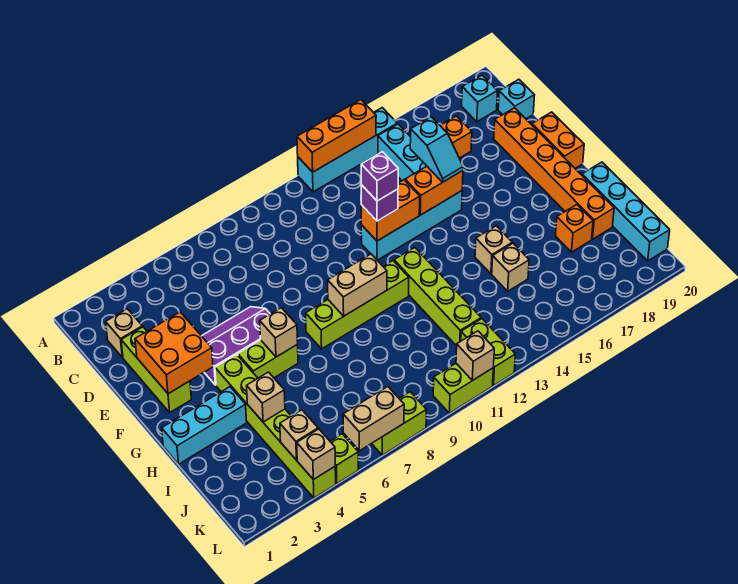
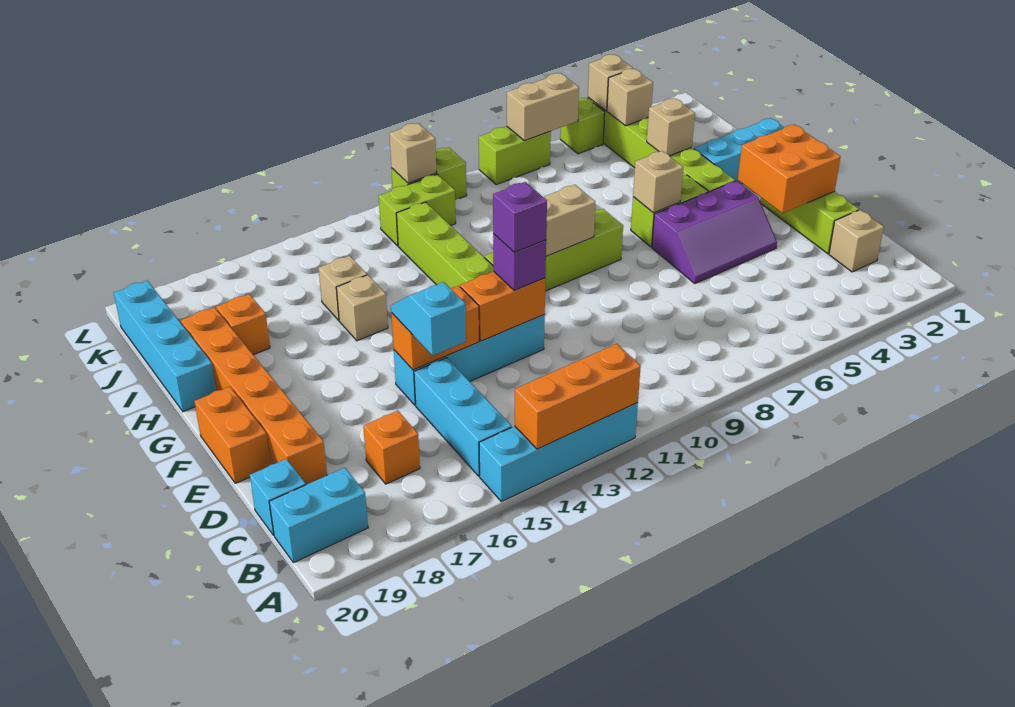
cyan 1x1 brick [462,75,497,122] -> cyan 1x2 brick [269,468,368,563]
lime 1x2 brick [461,319,515,386] -> lime 1x2 brick turned to [379,174,456,246]

